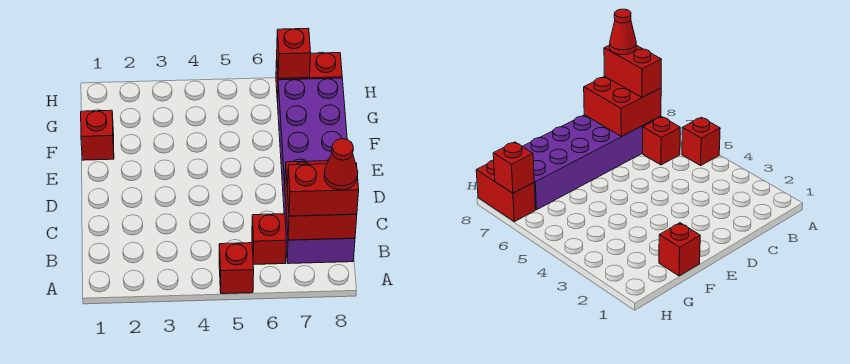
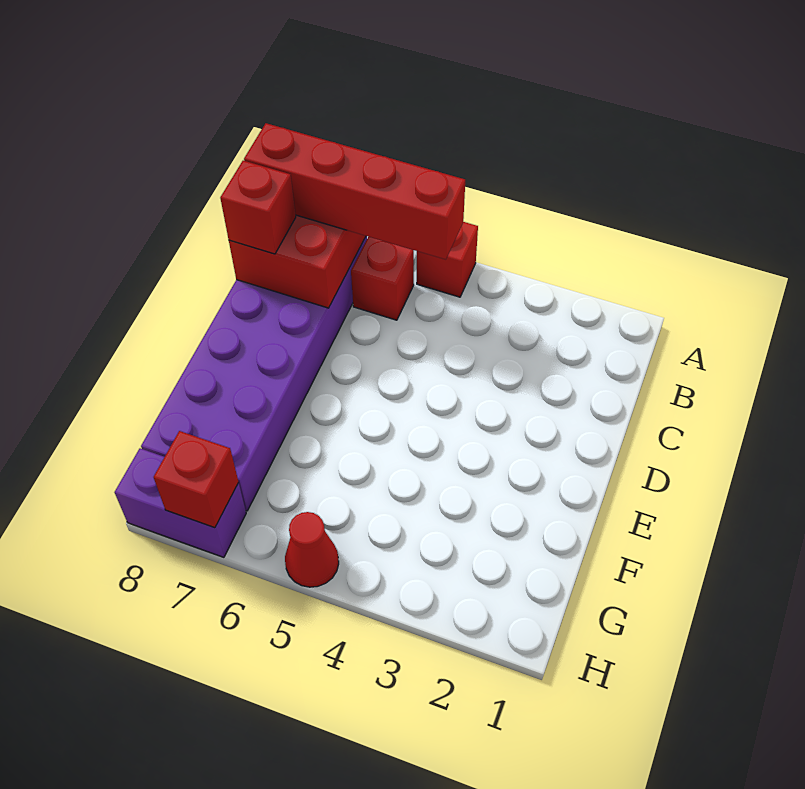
red 1x2 brick [287,163,359,216] -> red 1x4 brick [244,123,465,260]
red 1x1 cone [324,139,358,190] -> red 1x1 cone moved to [285,512,339,587]
red 1x1 brick [81,110,114,160] -> red 1x1 brick moved to [220,161,296,254]
red 1x2 brick [276,53,342,102] -> purple 1x2 brick [115,448,246,557]

